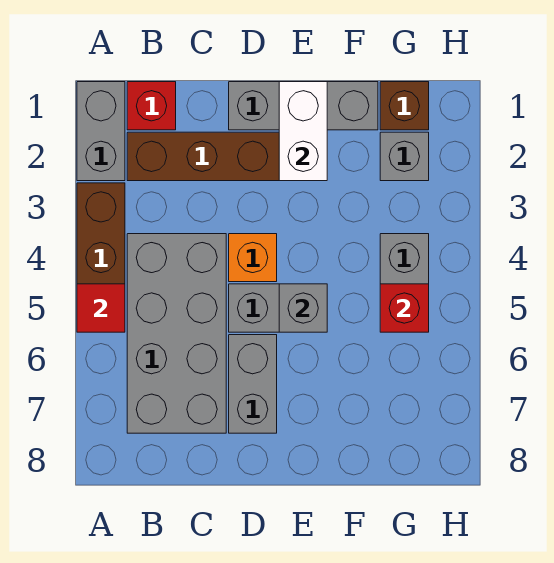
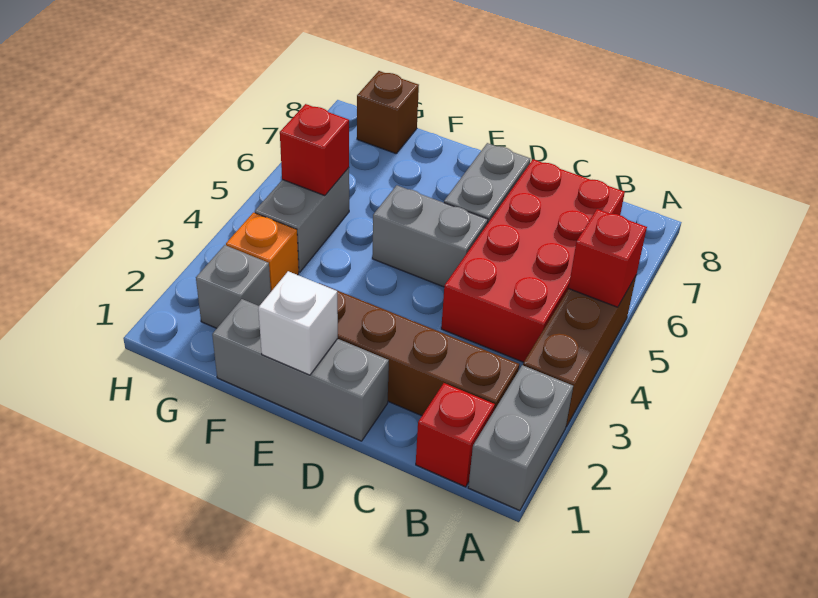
red 1x1 tile [77,284,125,332] -> red 1x1 brick [569,209,647,307]
grey 2x4 brick [127,234,226,433] -> red 2x4 brick [441,159,625,362]
orange 1x1 brick [229,234,277,282] -> orange 1x1 brick moved to [226,213,299,291]
white 1x2 brick [279,82,327,181] -> white 1x1 brick [258,271,338,375]
grey 1x1 brick [279,284,327,332] -> none
brown 1x1 brick [380,82,429,130] -> brown 1x1 brick moved to [357,71,419,154]

